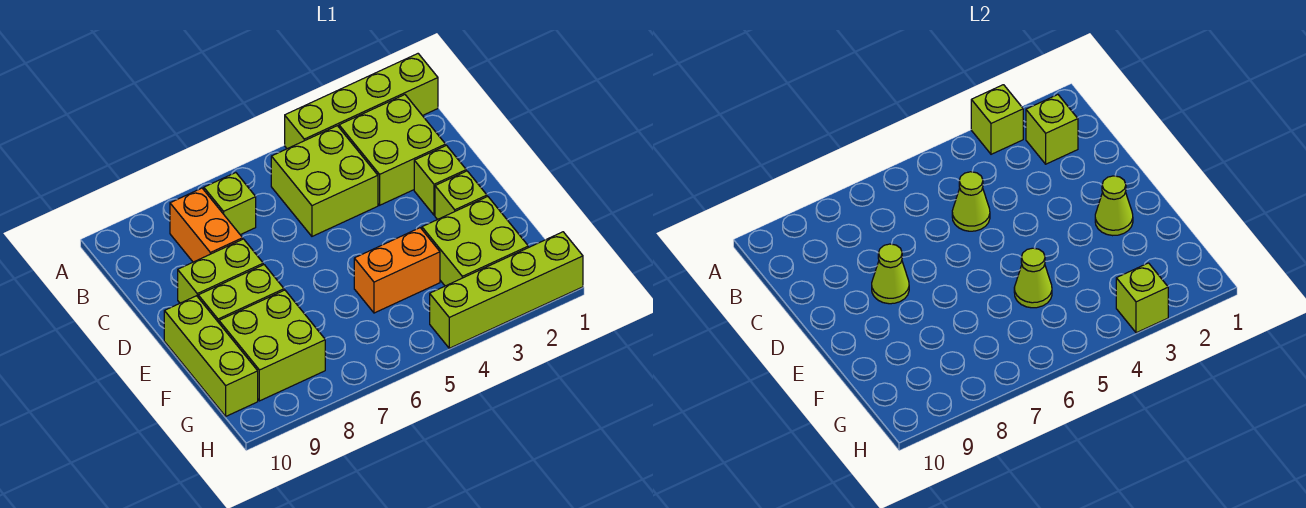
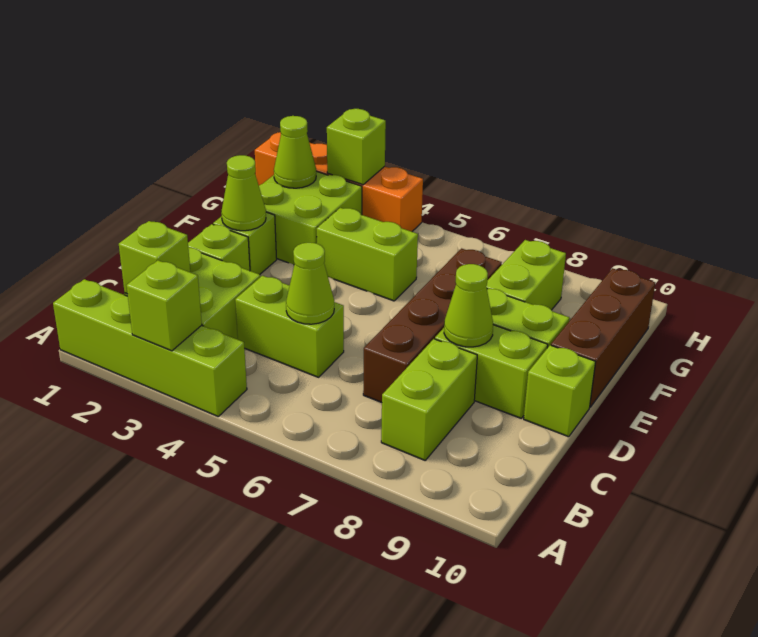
lime 2x2 brick [271,126,378,236] -> lime 1x2 brick [235,276,344,377]
lime 1x1 brick [204,173,256,235] -> lime 1x1 brick moved to [524,345,595,437]
orange 1x2 brick [170,188,243,262] -> lime 1x2 brick [381,339,477,460]
none -> brown 1x4 brick [363,249,502,403]
lime 1x3 brick [164,296,258,416] -> brown 1x3 brick [551,268,655,407]
orange 1x2 brick [354,228,440,313] -> lime 1x2 brick [317,208,418,301]
lime 1x1 cone [1014,248,1052,308] -> lime 1x1 cone moved to [274,116,316,188]
lime 2x2 brick [219,290,325,401] -> lime 1x2 brick [486,240,566,310]
lime 1x4 brick [430,232,583,348] -> orange 1x4 brick [255,132,423,232]

